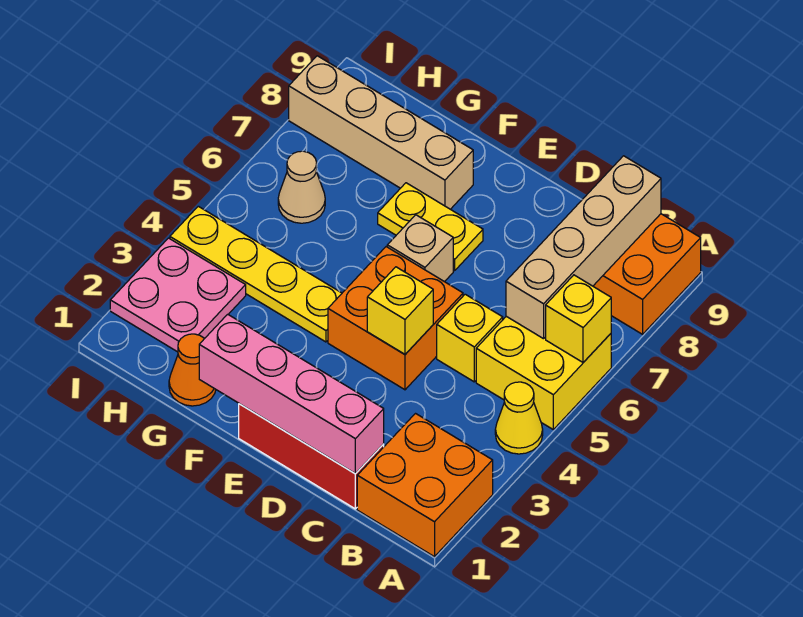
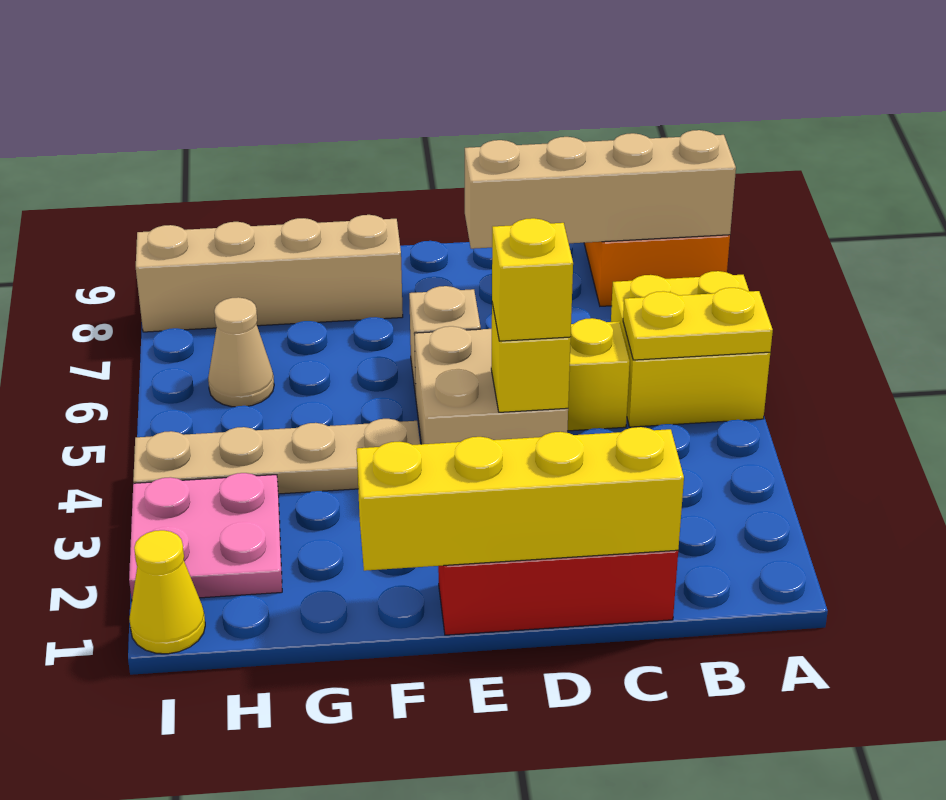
orange 2x2 brick [357,414,493,557] -> none
yellow 1x1 cone [495,382,543,454] -> yellow 1x1 cone moved to [129,530,205,654]
yellow 1x1 brick [546,275,611,362] -> yellow 1x1 brick moved to [492,218,573,341]
tan 1x4 brick [506,156,661,339] -> tan 1x4 brick turned to [465,130,736,249]
pink 1x4 brick [199,314,384,474] -> yellow 1x4 brick [357,427,684,571]
orange 2x2 brick [328,247,463,390] -> tan 2x2 brick [414,326,568,444]
yellow 1x2 plate [378,183,483,270] -> yellow 1x2 plate moved to [623,288,773,360]
yellow 1x4 plate [170,206,342,342] -> tan 1x4 plate [133,419,420,494]
orange 1x1 cone [169,334,216,406] -> none

